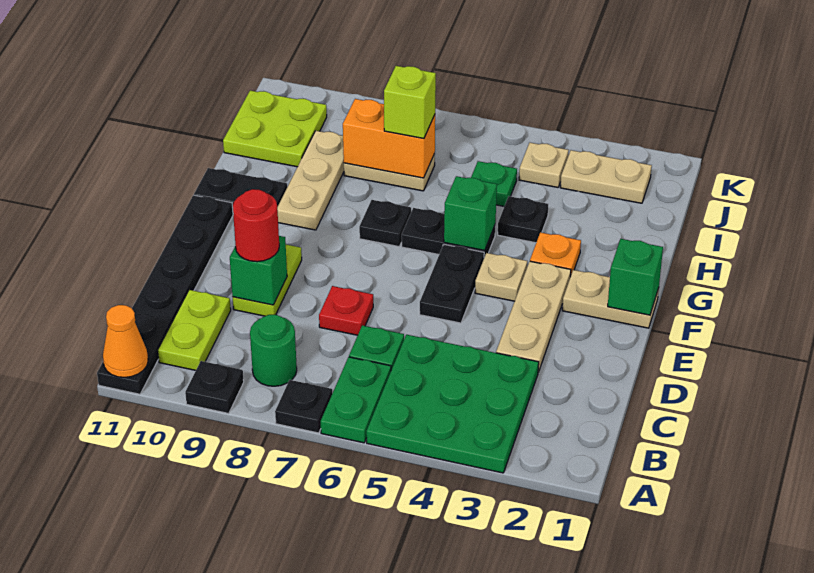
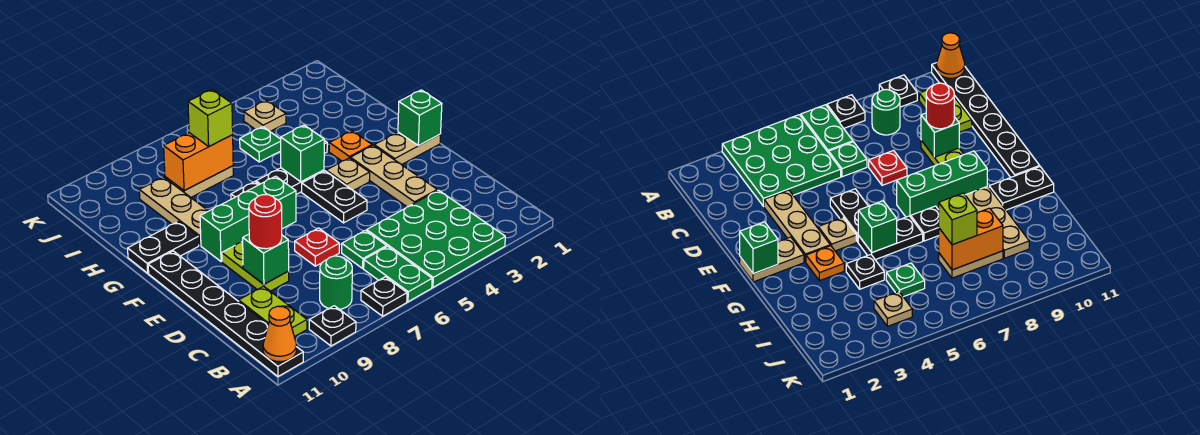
none -> green 1x3 brick [200,176,296,262]
lime 2x2 plate [223,91,327,167] -> none
tan 1x2 plate [560,150,652,203] -> none

